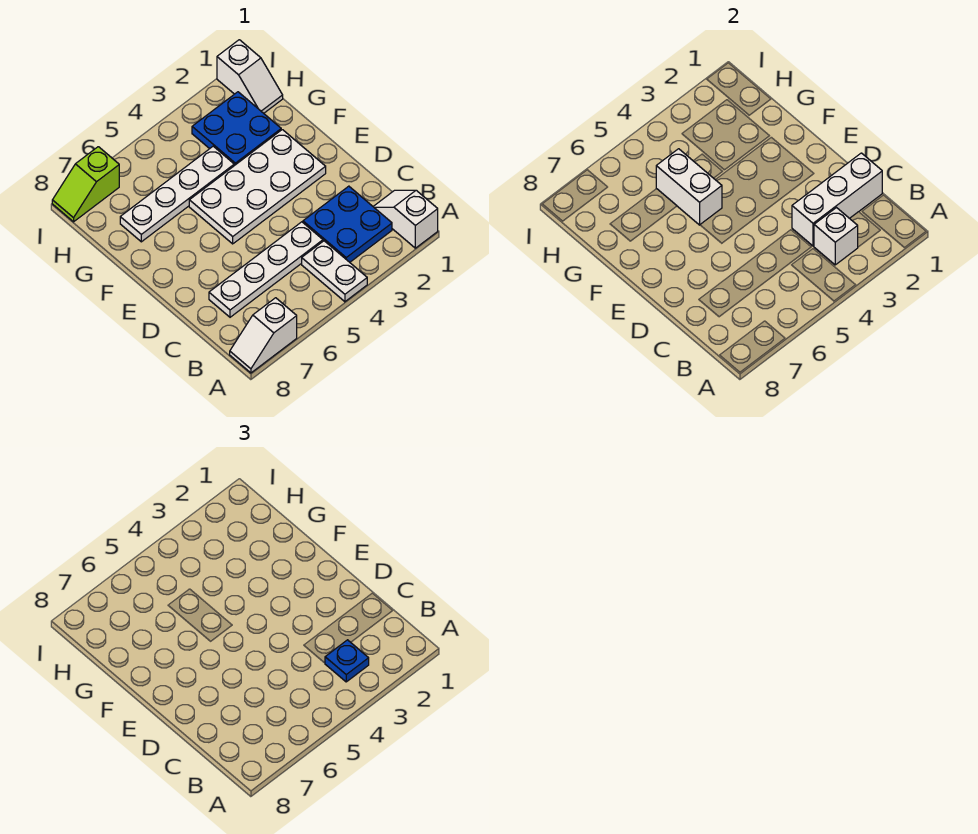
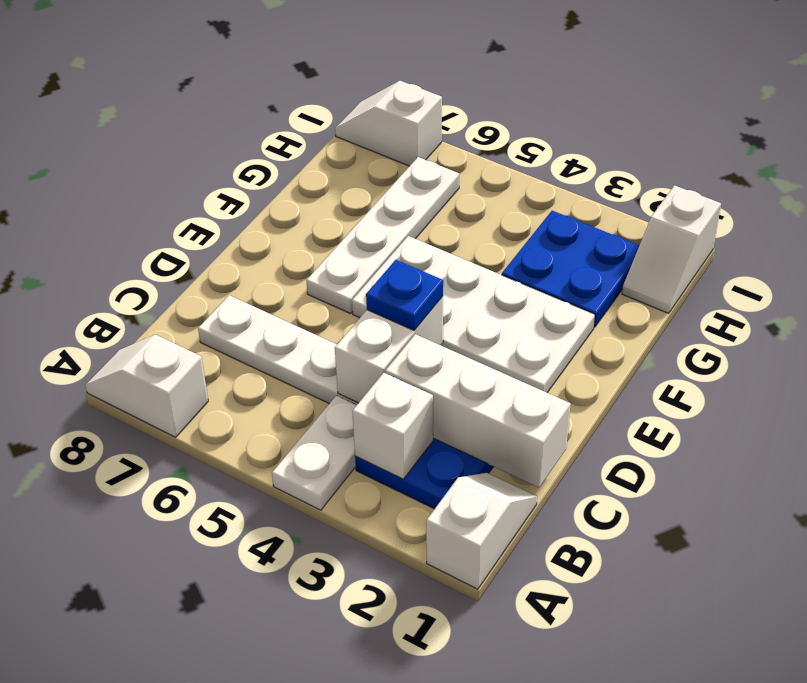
blue 1x1 plate [325,640,369,682] -> blue 1x1 plate moved to [366,260,443,330]
white 1x2 brick [656,149,722,225] -> white 1x2 brick moved to [335,296,443,403]
white 1x4 plate [120,146,234,242] -> white 1x4 plate turned to [306,157,460,314]
lime 1x2 slope [52,147,119,222] -> white 1x2 slope [335,81,442,166]

